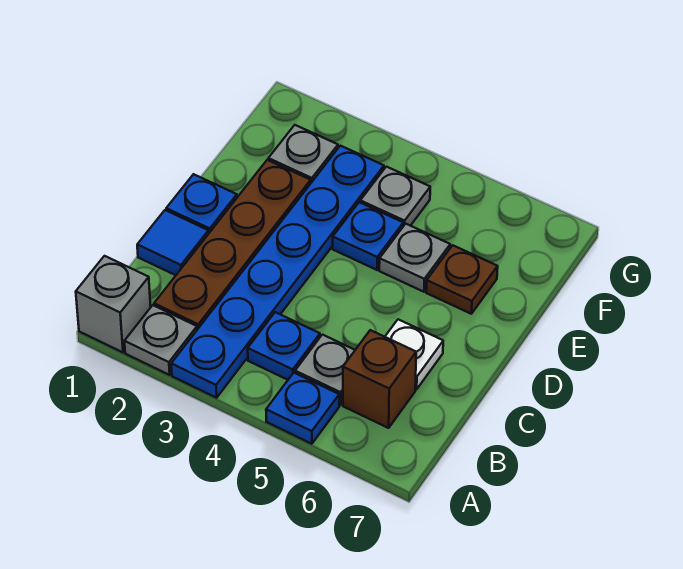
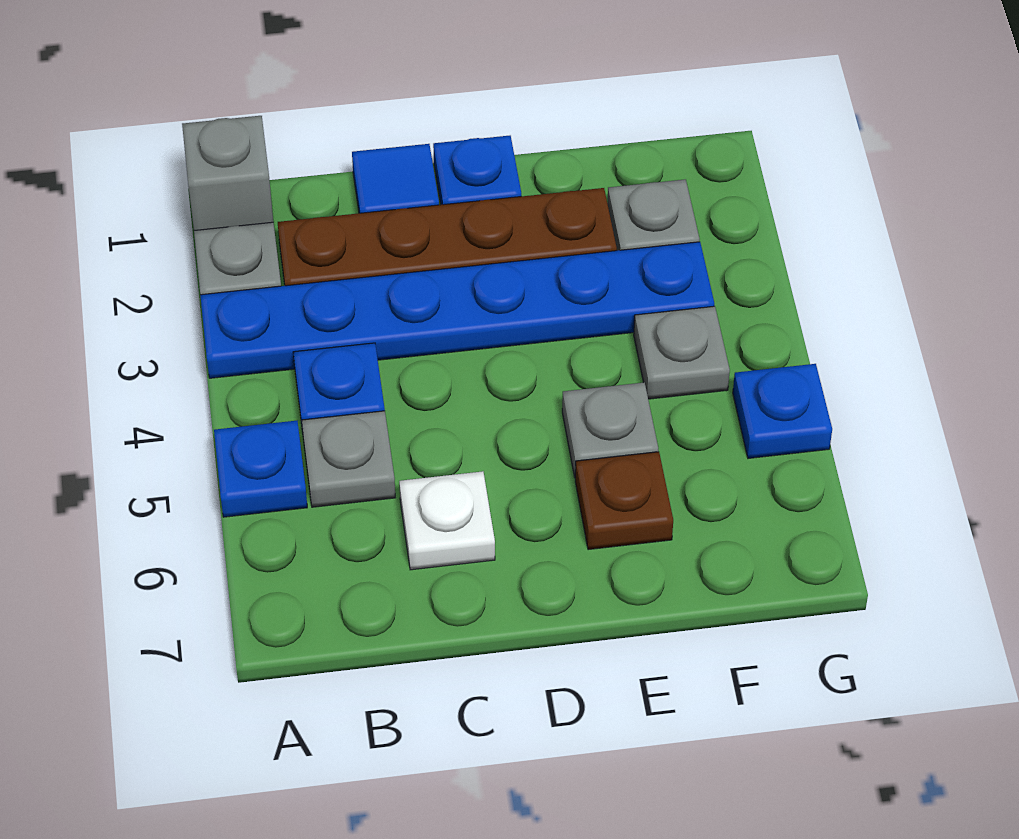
brown 1x1 brick [343,330,416,428] -> none
blue 1x1 plate [333,202,403,270] -> blue 1x1 plate moved to [733,364,832,458]

